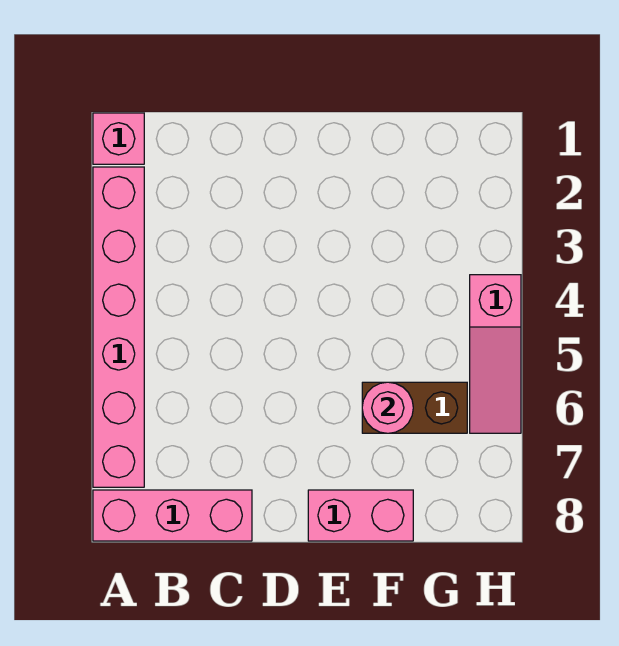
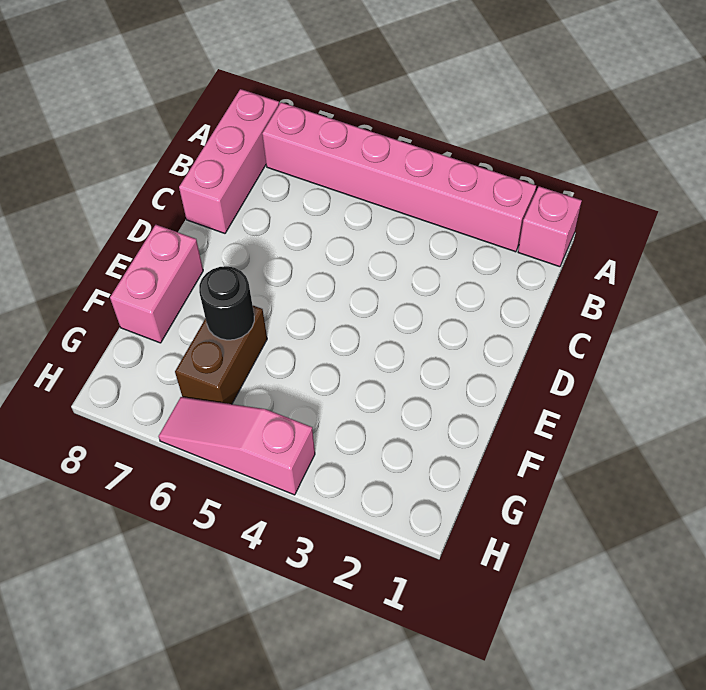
pink 1x1 round brick [362,382,413,433] -> black 1x1 round brick [199,266,254,340]

